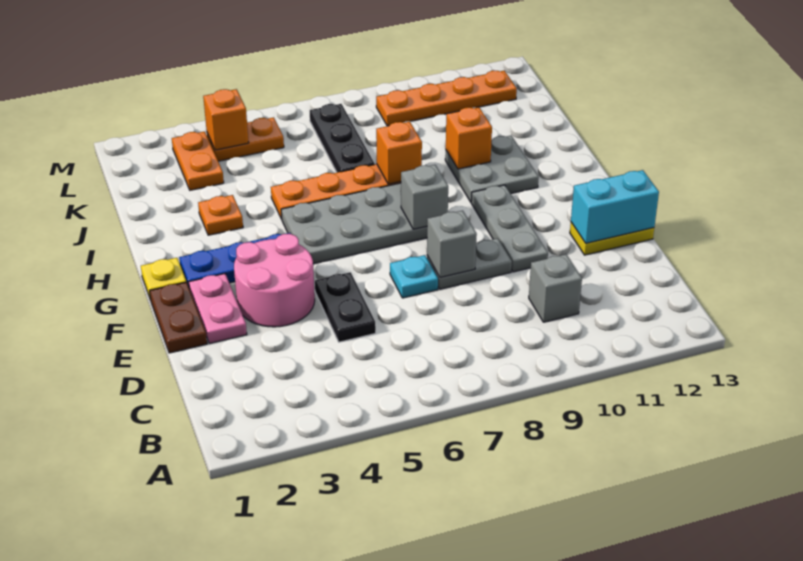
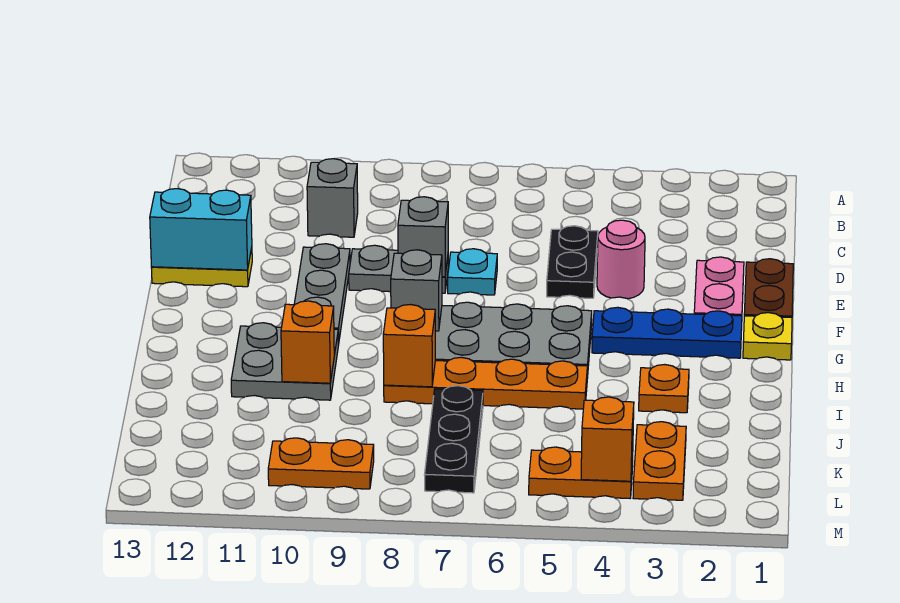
pink 2x2 round brick [234,234,315,327] -> pink 1x1 round brick [597,220,645,299]
orange 1x4 plate [376,70,517,126] -> orange 1x2 plate [268,438,374,489]

